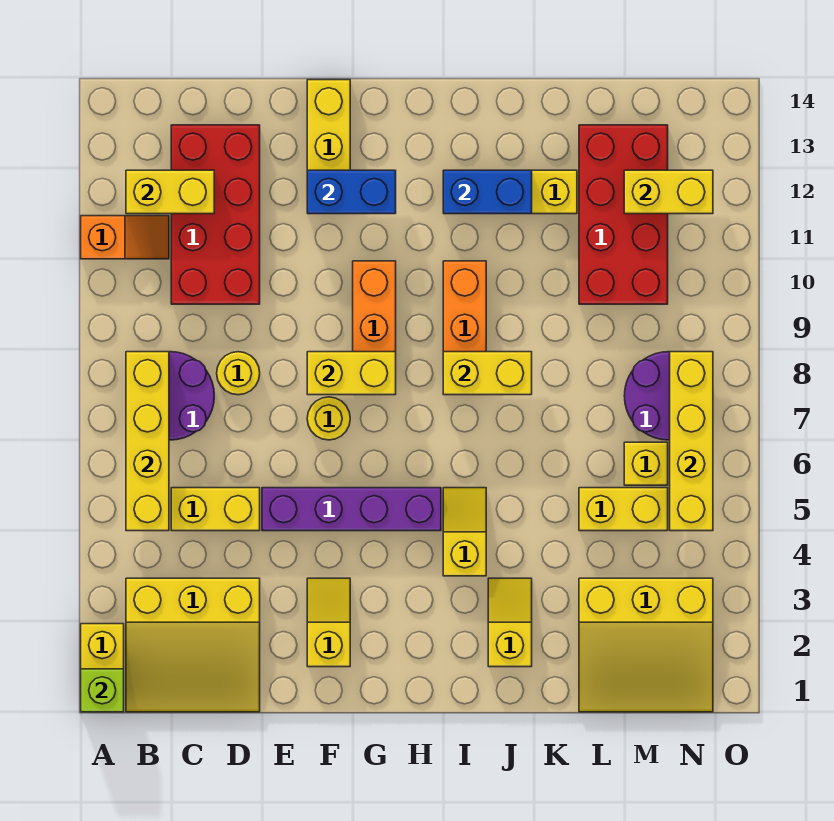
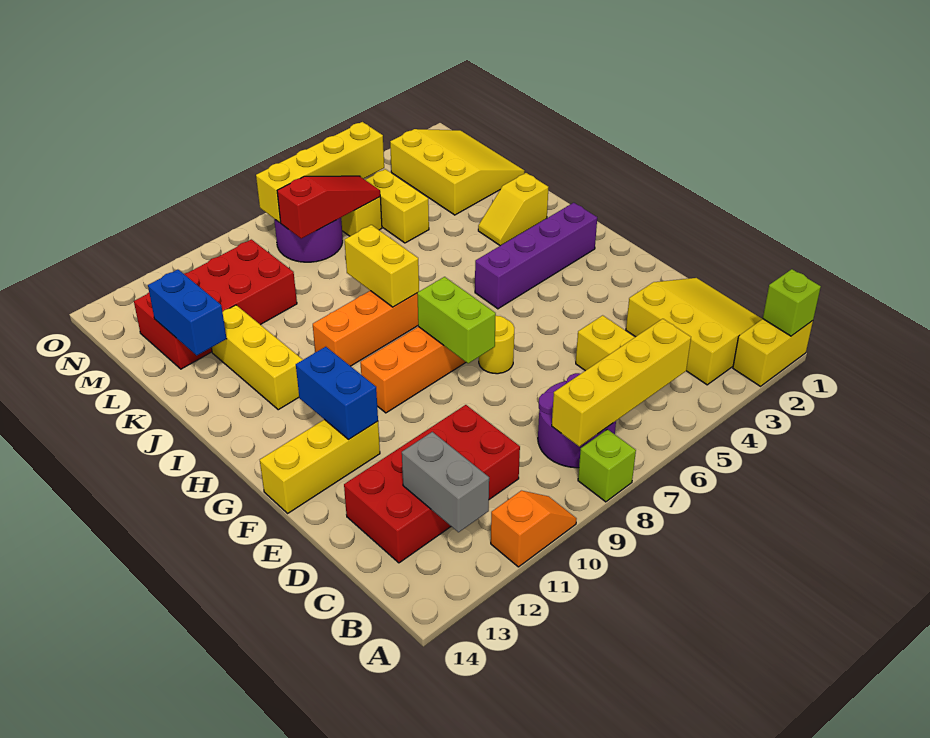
none -> lime 1x1 brick [578,429,636,502]
orange 1x2 slope [81,216,169,259] -> orange 1x2 slope turned to [491,491,577,567]
yellow 1x2 brick [126,170,214,214] -> grey 1x2 brick [402,432,489,532]
yellow 1x1 round brick [217,352,260,395] -> none
purple 1x4 brick [262,488,441,531] -> purple 1x4 brick turned to [475,203,597,309]
yellow 1x2 slope [307,578,350,667] -> none
yellow 1x2 brick [307,352,396,395] -> lime 1x2 brick [417,277,496,363]
yellow 1x2 slope [443,488,486,576] -> none
blue 1x2 brick [443,170,532,214] -> blue 1x2 brick moved to [148,270,227,355]
none -> red 1x3 slope [277,176,380,239]
yellow 1x2 brick [624,170,713,214] -> none

